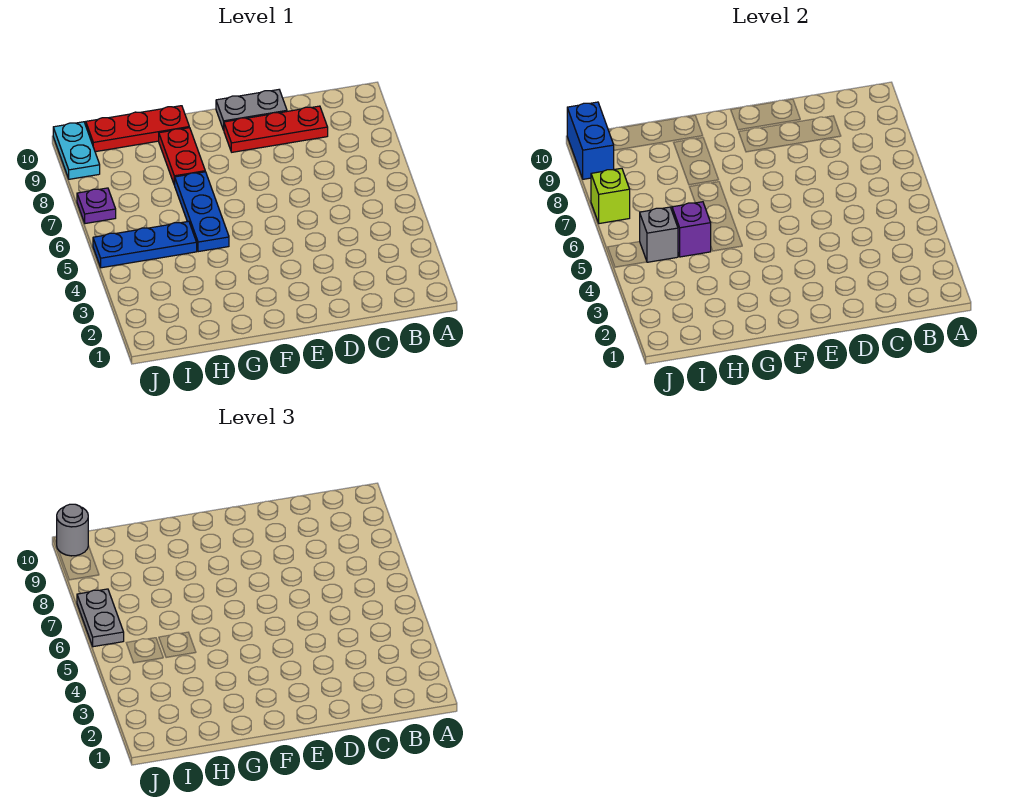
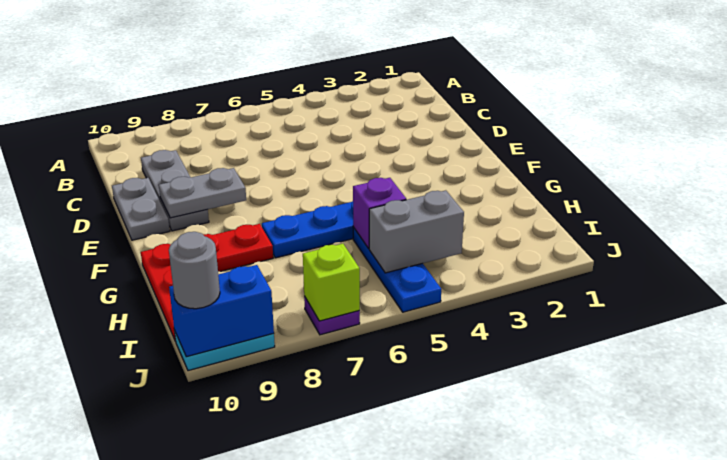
red 1x3 plate [224,106,328,152] -> grey 1x3 plate [141,150,209,231]
grey 1x1 brick [640,207,678,262] -> grey 1x2 brick [369,190,464,273]
grey 1x2 plate [77,589,124,647] -> grey 1x2 plate moved to [159,168,246,218]

